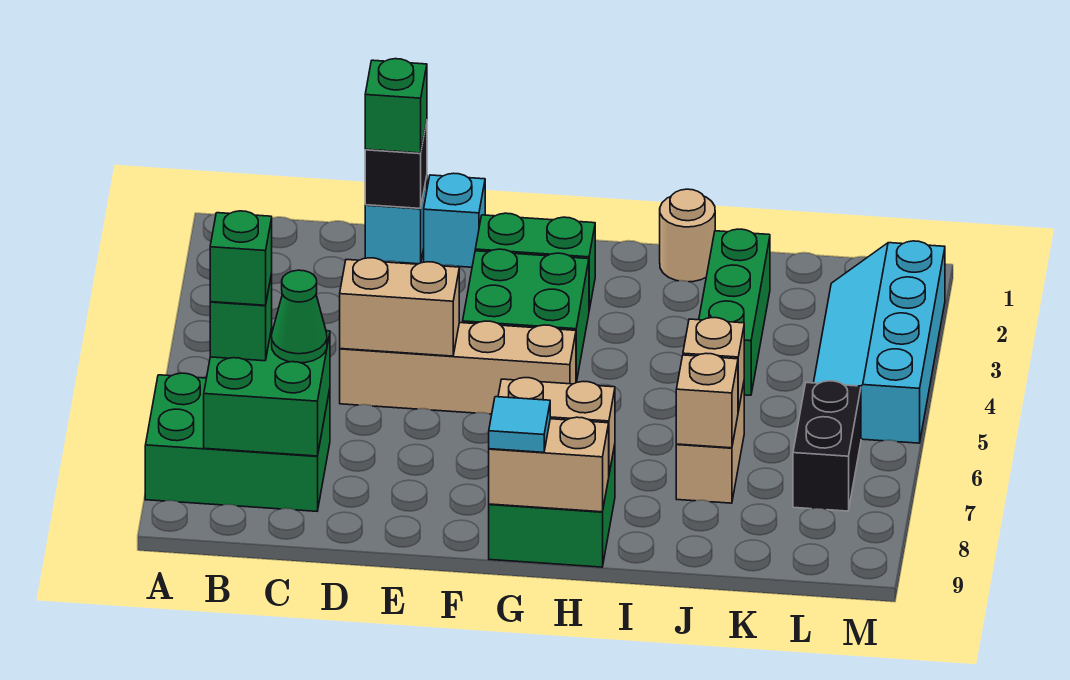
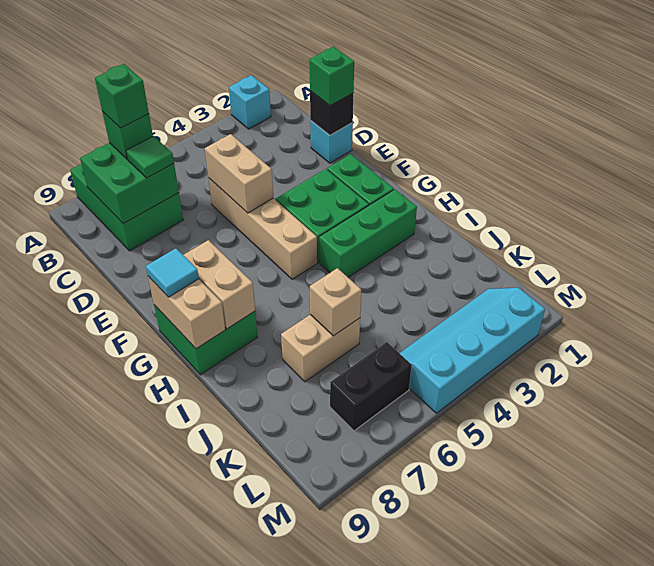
green 1x1 cone [272,270,327,363] -> green 1x1 tile [126,136,174,178]
cyan 1x1 brick [424,173,485,267] -> cyan 1x1 brick moved to [229,75,271,129]
tan 1x1 round brick [660,189,715,282] -> none
green 1x3 brick [699,229,770,395] -> green 1x3 brick moved to [319,189,417,277]
tan 1x1 brick [676,353,738,448] -> none

